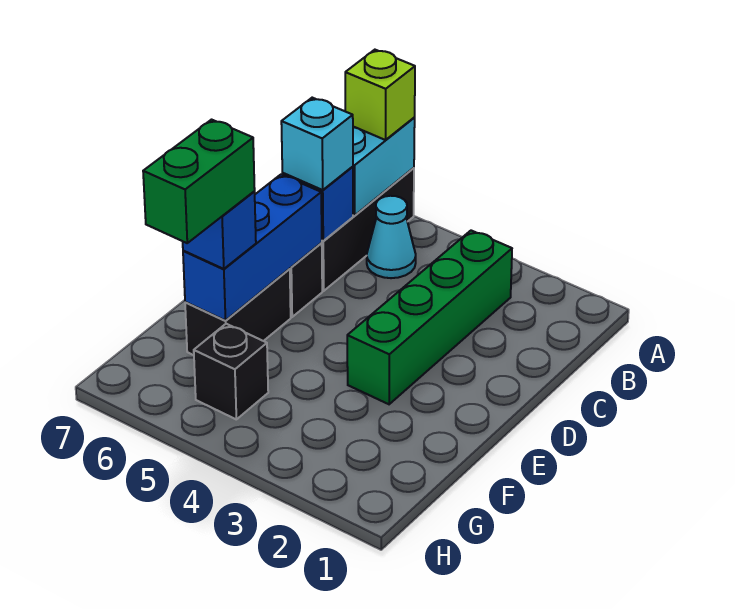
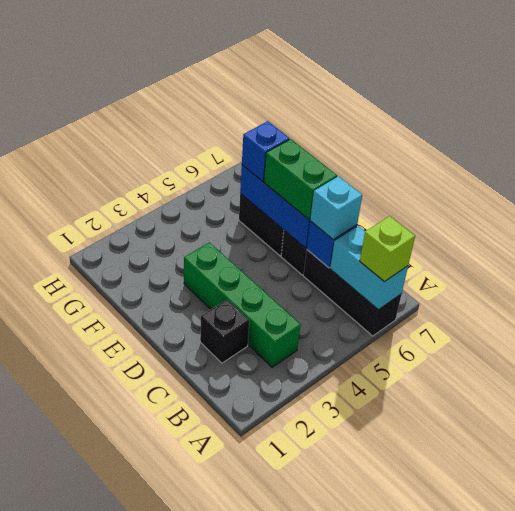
cyan 1x1 cone [367,196,416,278] -> none
green 1x2 brick [143,120,255,243] -> green 1x2 brick moved to [264,139,337,220]
black 1x1 brick [194,324,268,419] -> black 1x1 brick moved to [200,300,249,363]

